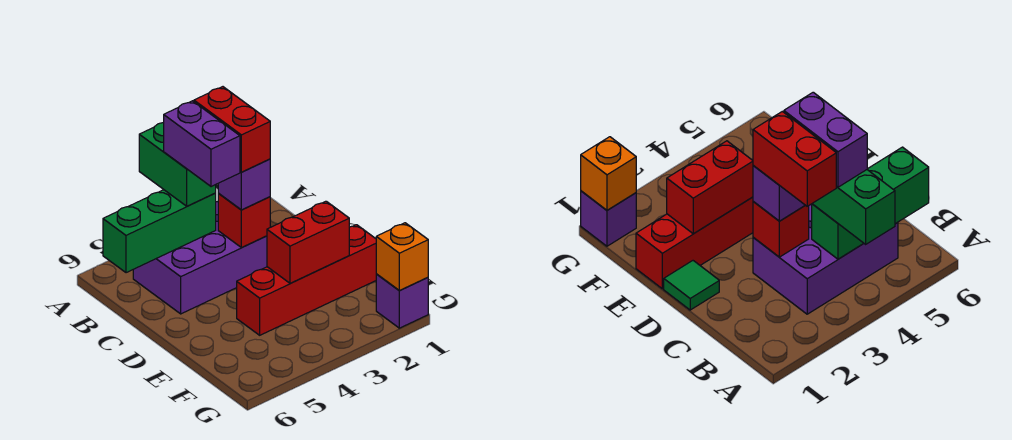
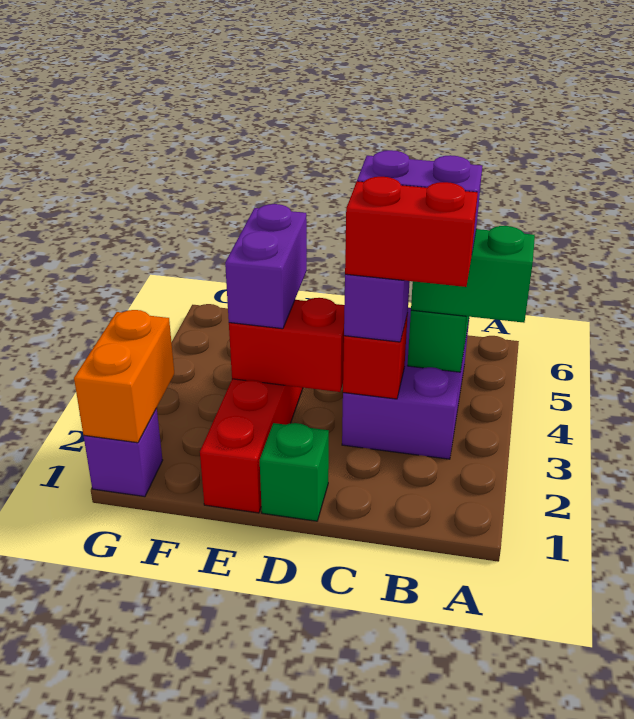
green 1x1 tile [664,261,719,310] -> green 1x1 brick [260,423,329,521]
red 1x2 brick [267,201,349,284] -> red 1x2 brick turned to [229,298,344,392]
none -> purple 1x2 brick [225,204,307,329]
orange 1x1 brick [376,223,428,290] -> orange 1x2 brick [74,310,174,443]

